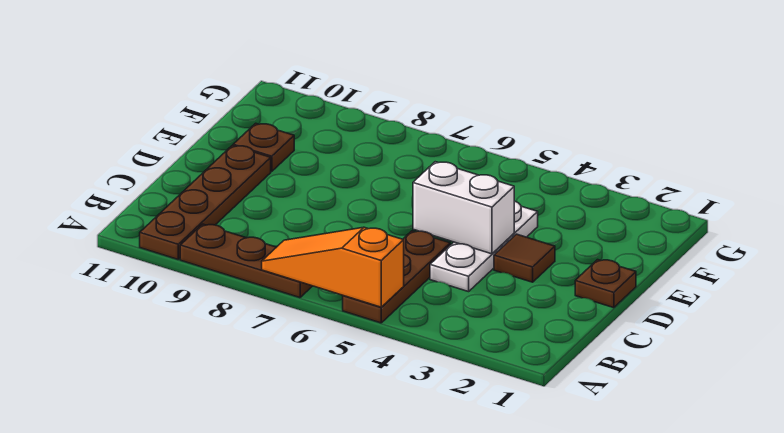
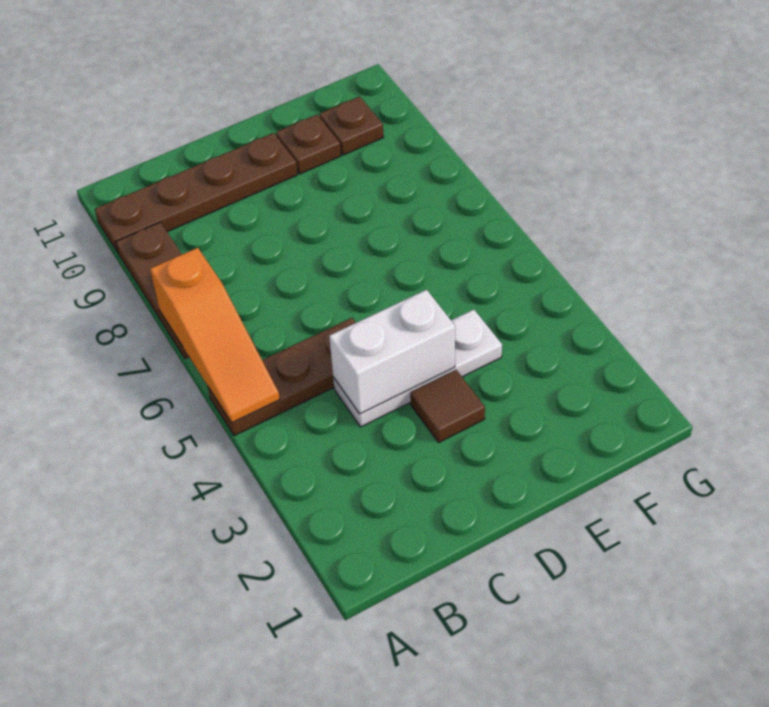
orange 1x3 slope [262,227,404,307] -> orange 1x3 slope turned to [150,248,280,423]
brown 1x1 plate [575,260,636,308] -> brown 1x1 plate moved to [319,96,383,155]
white 1x2 brick [413,162,514,254] -> white 1x2 brick turned to [329,290,455,414]

